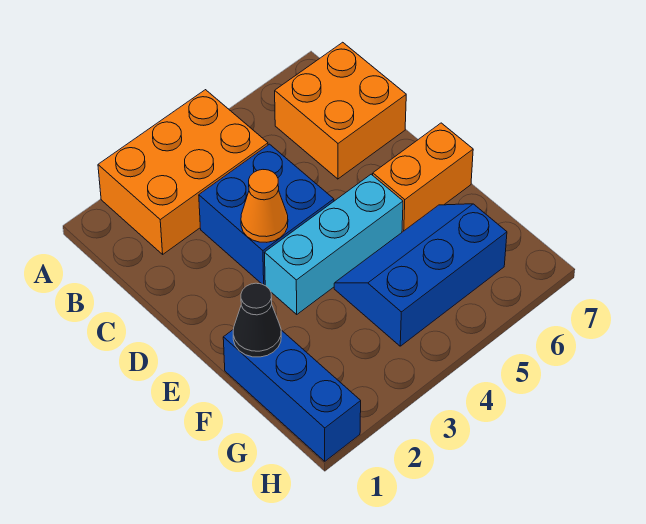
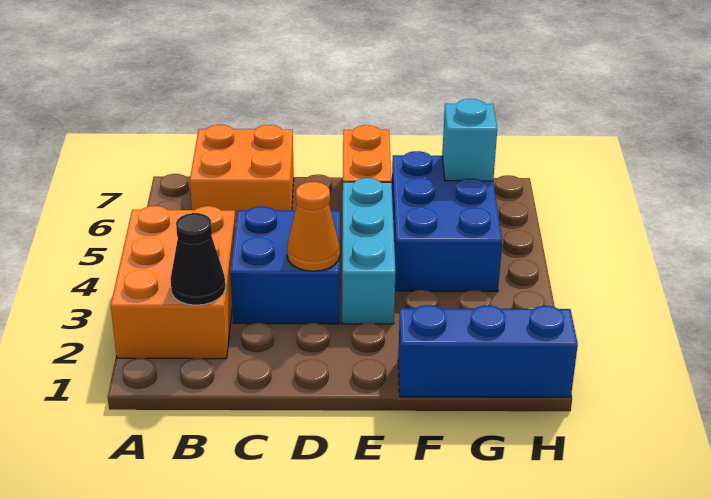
black 1x1 cone [233,283,281,357] -> black 1x1 cone moved to [170,213,226,305]
blue 2x3 slope [334,204,507,346] -> blue 2x3 brick [392,151,502,292]
none -> cyan 1x1 brick [442,99,497,181]

